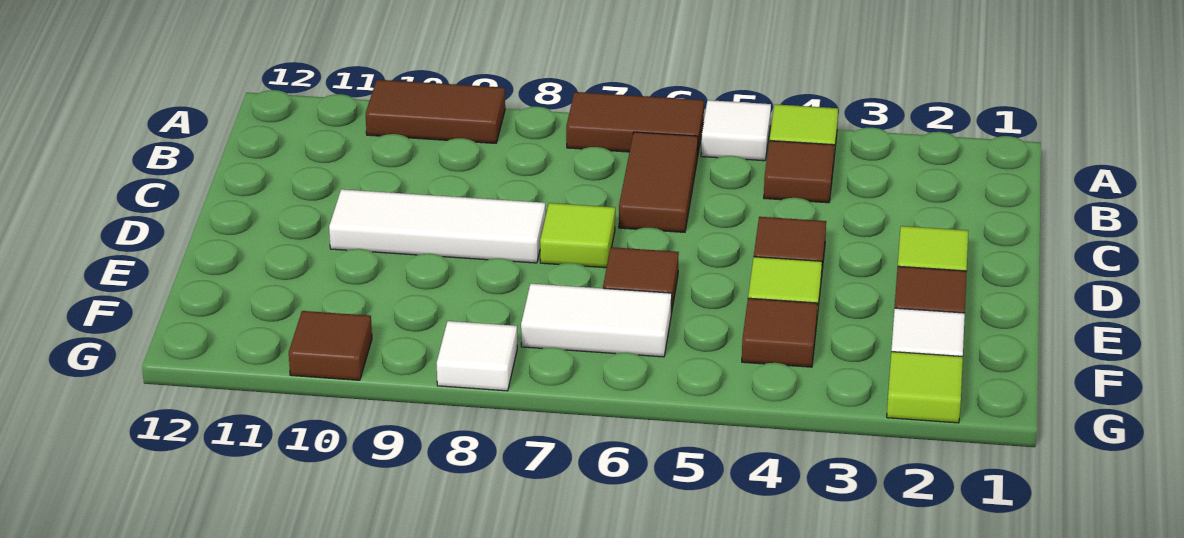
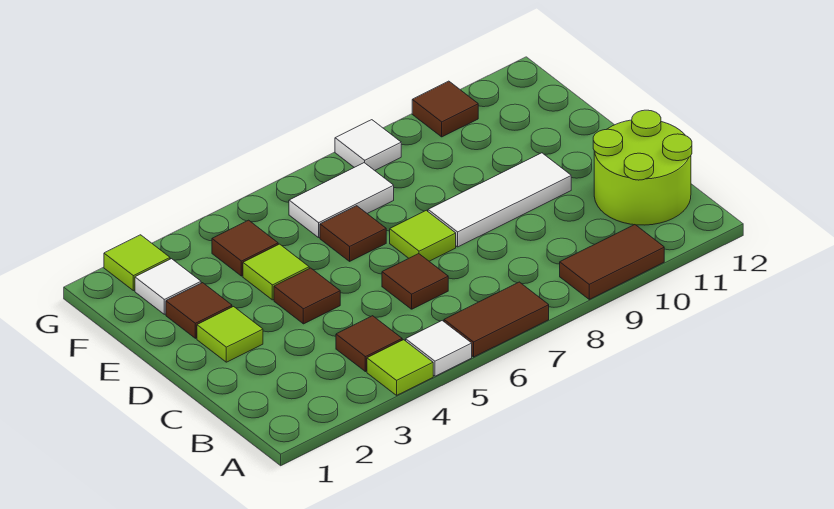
brown 1x2 tile [619,132,698,232] -> brown 1x1 tile [382,254,448,309]
none -> lime 2x2 round brick [593,110,692,225]

